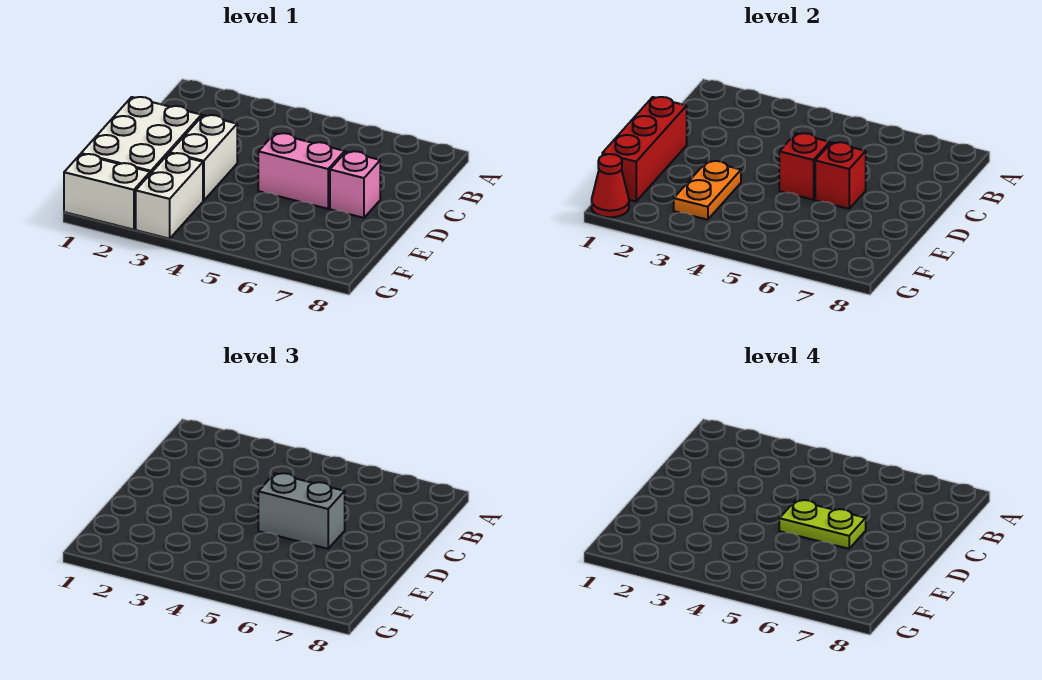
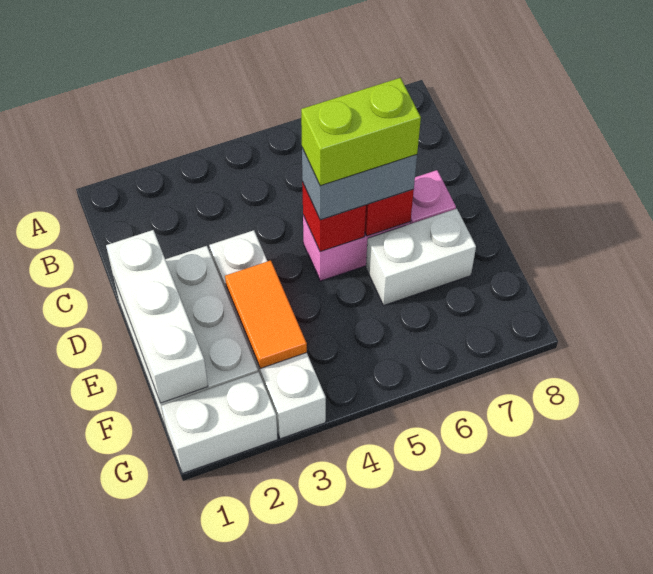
red 1x3 brick [602,97,687,201] -> white 1x3 brick [106,230,208,403]
lime 1x2 plate [779,500,866,549] -> lime 1x2 brick [301,78,421,186]
orange 1x2 plate [674,161,741,220] -> orange 1x2 tile [225,260,307,369]
none -> white 1x2 brick [366,209,476,305]
red 1x1 cone [592,154,629,217] -> none

